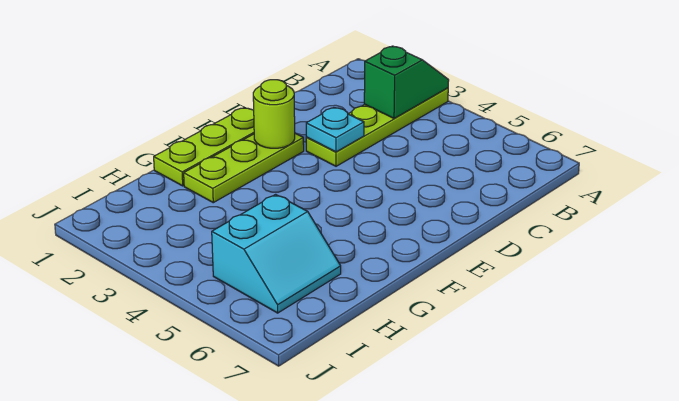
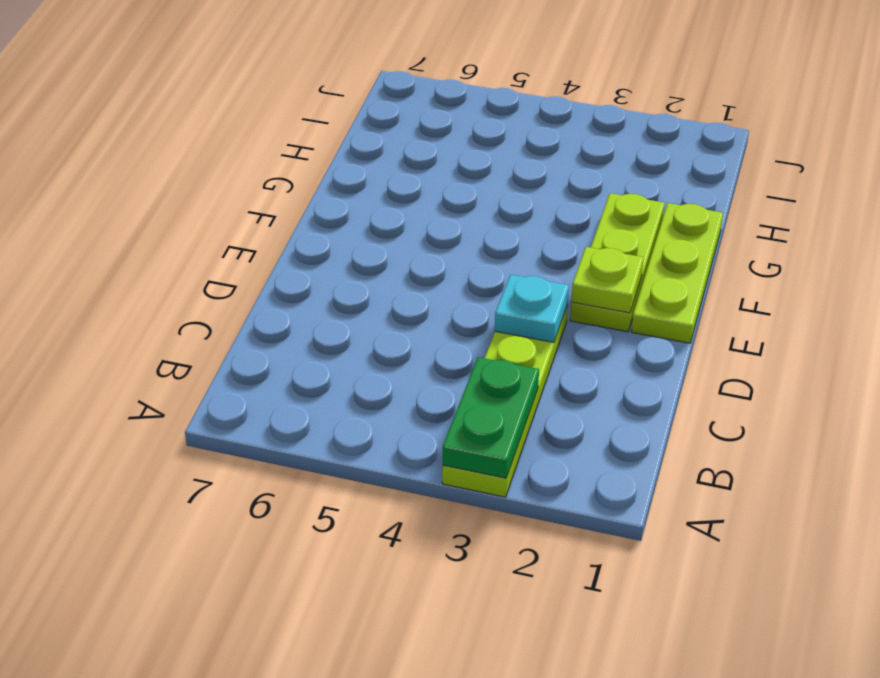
green 1x2 slope [364,46,449,119] -> green 1x2 plate [443,357,539,478]
lime 1x1 round brick [253,80,295,148] -> lime 1x1 plate [571,247,644,313]
cyan 2x2 slope [212,194,341,313] -> none

